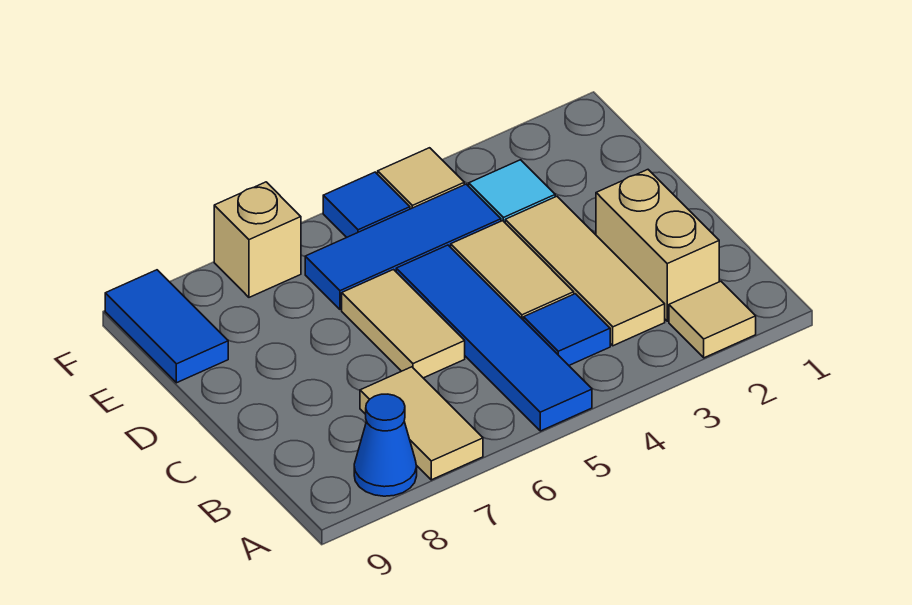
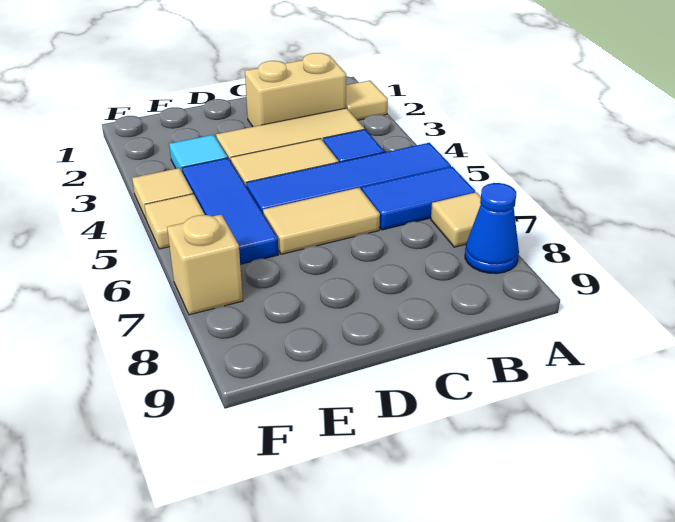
tan 1x2 tile [360,367,483,480] -> tan 1x1 tile [431,192,481,247]
blue 1x2 tile [105,270,228,383] -> blue 1x2 tile moved to [362,167,475,230]
blue 1x1 tile [323,172,410,237] -> tan 1x1 tile [144,194,205,249]

